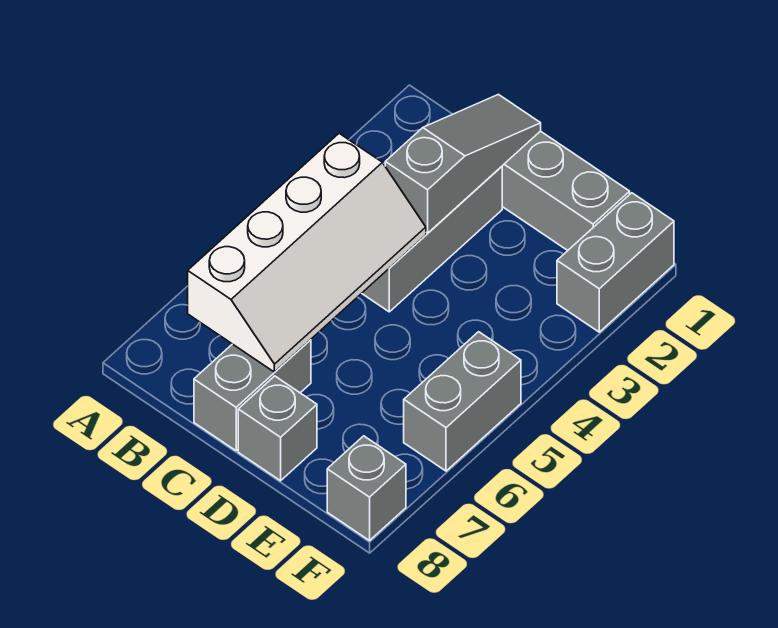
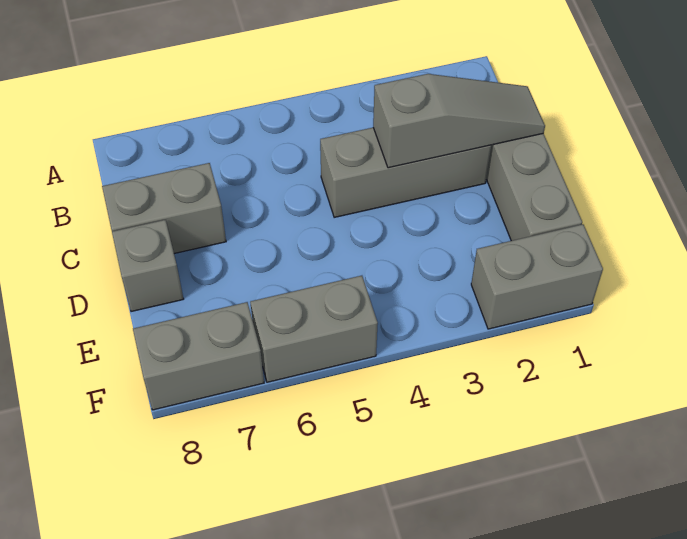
white 2x4 slope [188,133,426,372] -> none
grey 1x1 brick [327,436,406,541] -> grey 1x2 brick [133,302,264,410]

